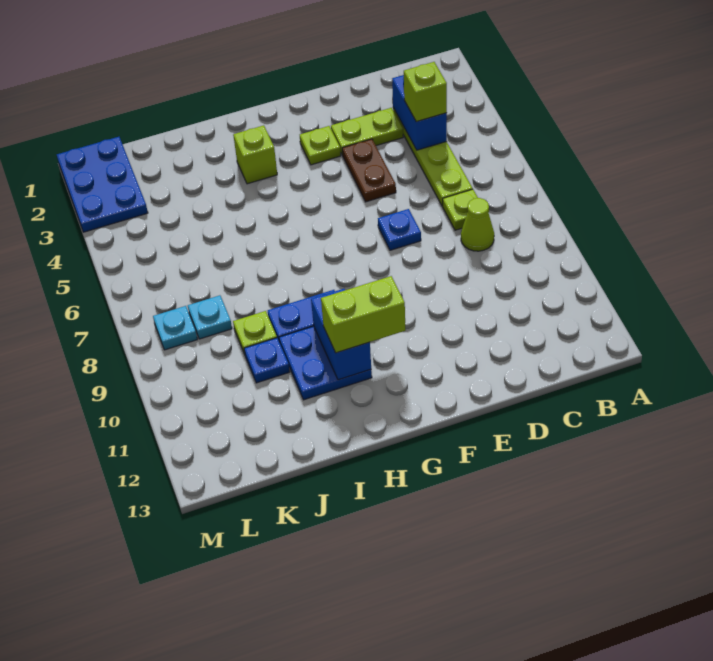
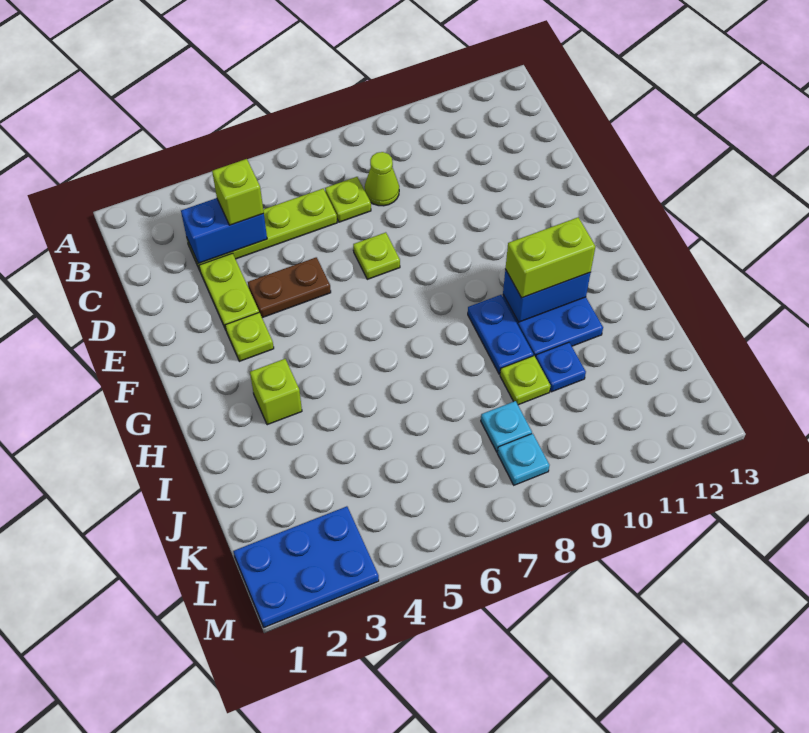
blue 1x1 plate [378,209,421,250] -> lime 1x1 plate [353,232,400,279]
lime 1x2 brick [321,276,405,353] -> lime 1x2 brick turned to [505,217,595,298]

